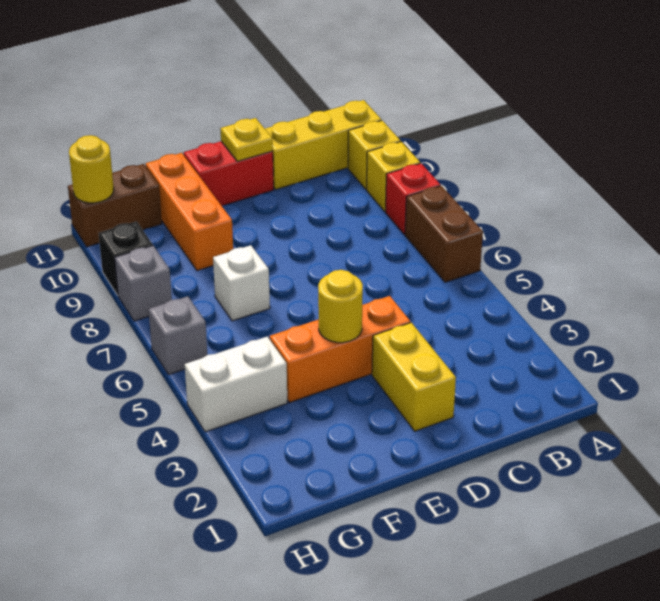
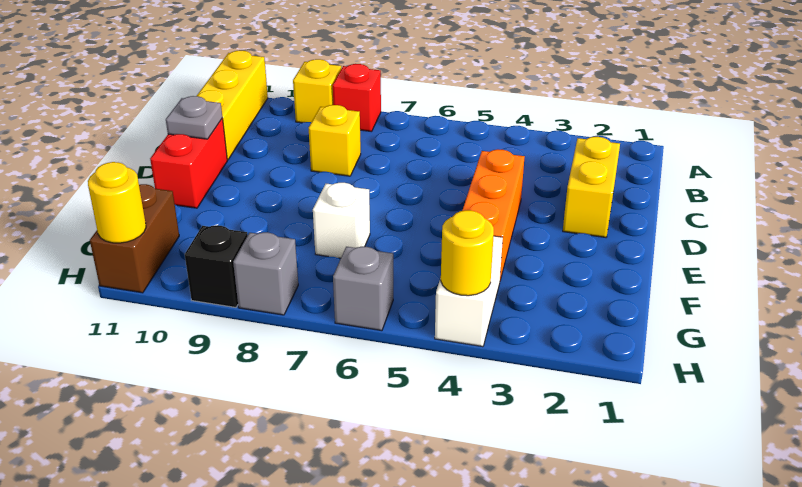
brown 1x2 brick [405,186,483,282] -> none
yellow 1x1 brick [348,121,401,189] -> yellow 1x1 brick moved to [309,105,361,176]
yellow 1x2 brick [372,323,456,431] -> yellow 1x2 brick turned to [563,137,620,237]
yellow 1x1 plate [220,118,273,161] -> grey 1x1 plate [166,96,222,139]
yellow 1x1 round brick [318,270,363,343] -> yellow 1x1 round brick moved to [441,210,494,296]
orange 1x3 brick [146,153,233,271] -> none

